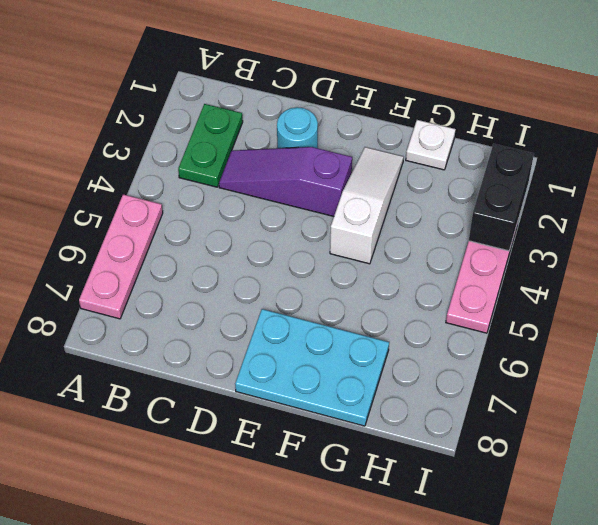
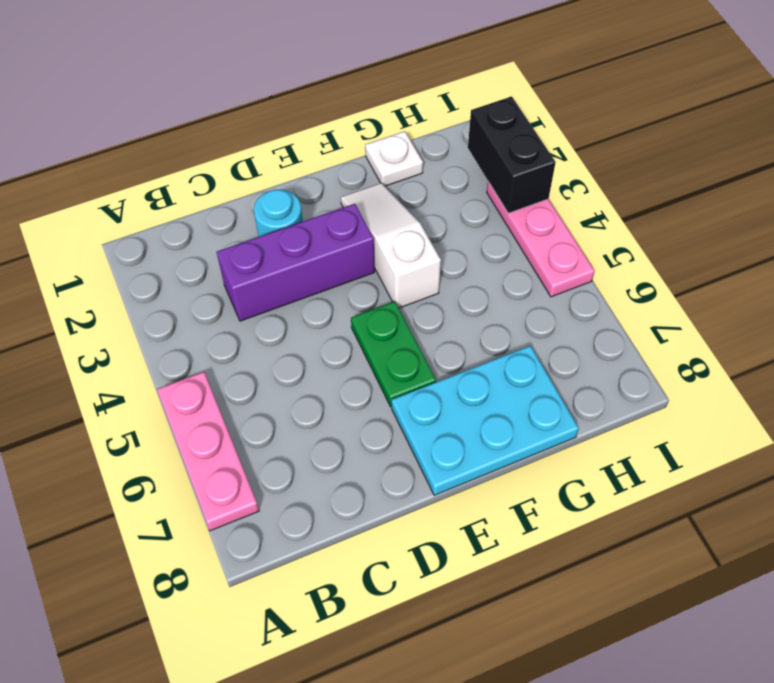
green 1x2 plate [178,104,243,187] -> green 1x2 plate moved to [351,302,436,407]
purple 1x3 slope [219,147,352,216] -> purple 1x3 brick [217,204,375,321]

